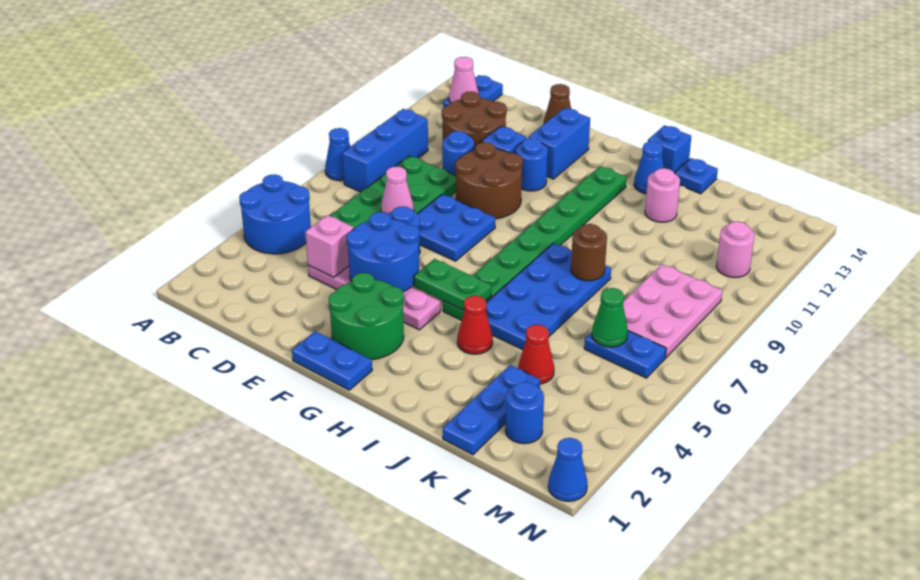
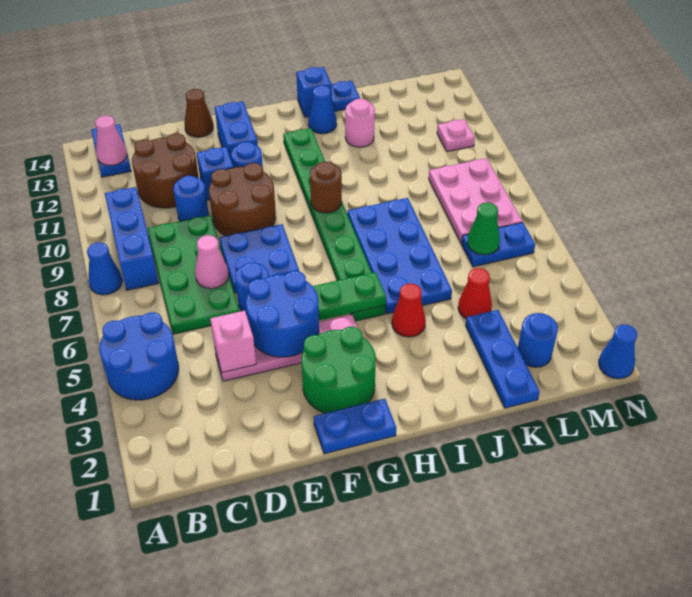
brown 1x1 round brick [571,224,607,281] -> brown 1x1 round brick moved to [310,162,342,213]
pink 1x1 round brick [716,222,754,278] -> pink 1x1 plate [437,119,475,152]

